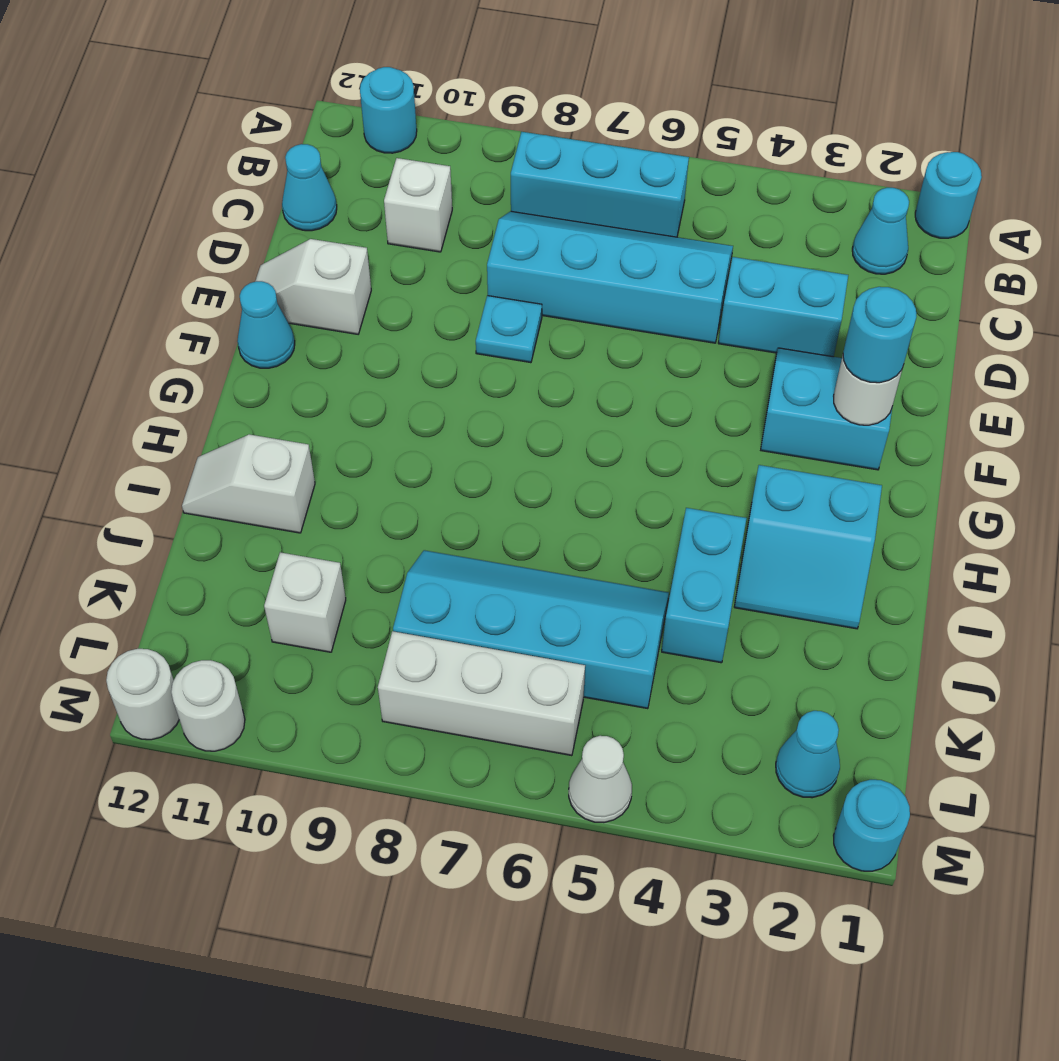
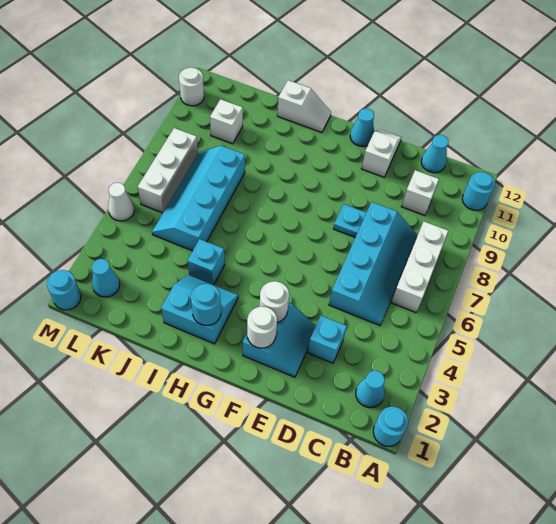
cyan 1x3 brick [511,132,689,237] -> white 1x3 brick [391,222,448,313]
cyan 1x2 brick [718,257,848,357] -> cyan 1x1 brick [308,316,347,363]
cyan 1x1 round brick [843,287,917,383] -> cyan 1x1 round brick moved to [191,284,221,325]
cyan 2x2 slope [734,465,882,629] -> cyan 2x2 slope turned to [161,275,238,344]
cyan 1x2 brick [662,508,747,663] -> cyan 1x1 brick [188,239,225,285]
white 1x2 slope [182,434,315,533] -> white 1x2 slope turned to [277,80,331,132]
cyan 2x4 slope [393,550,669,709] -> cyan 2x4 slope turned to [152,146,245,251]
white 1x1 round brick [106,649,179,740] -> white 1x1 round brick moved to [260,281,289,322]

